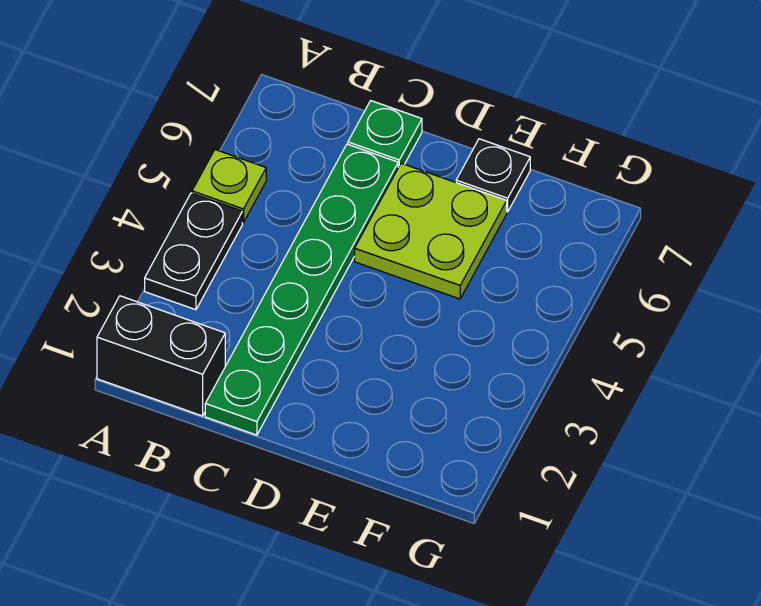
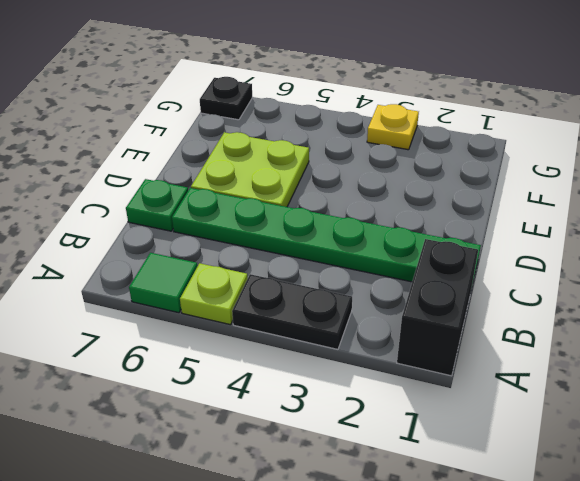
none -> green 1x1 tile [129,253,197,313]
black 1x1 plate [456,139,530,212] -> black 1x1 plate moved to [200,77,252,120]
none -> yellow 1x1 plate [367,104,419,150]

